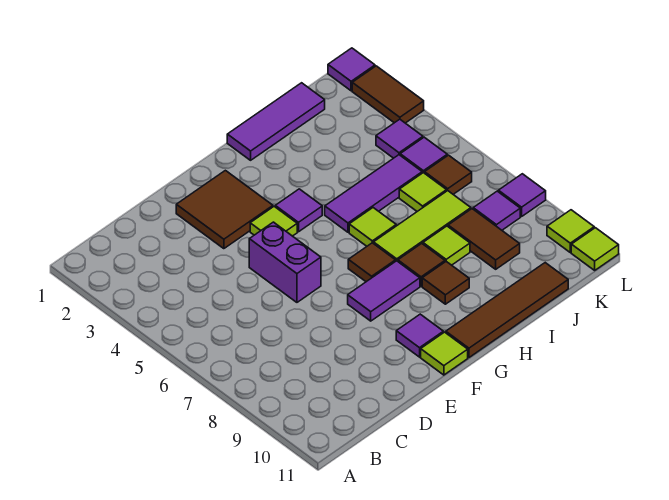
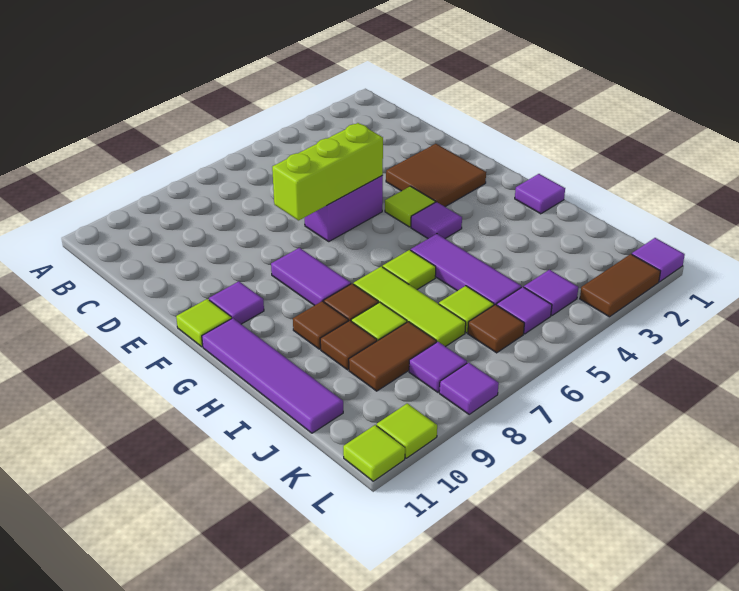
none -> lime 1x3 brick [272,123,383,220]
brown 1x1 tile [348,243,396,282] -> brown 1x1 tile moved to [320,321,377,370]
brown 1x4 tile [446,263,568,357] -> purple 1x4 tile [202,318,343,433]
purple 1x3 tile [227,83,325,160] -> purple 1x1 tile [515,174,565,214]

